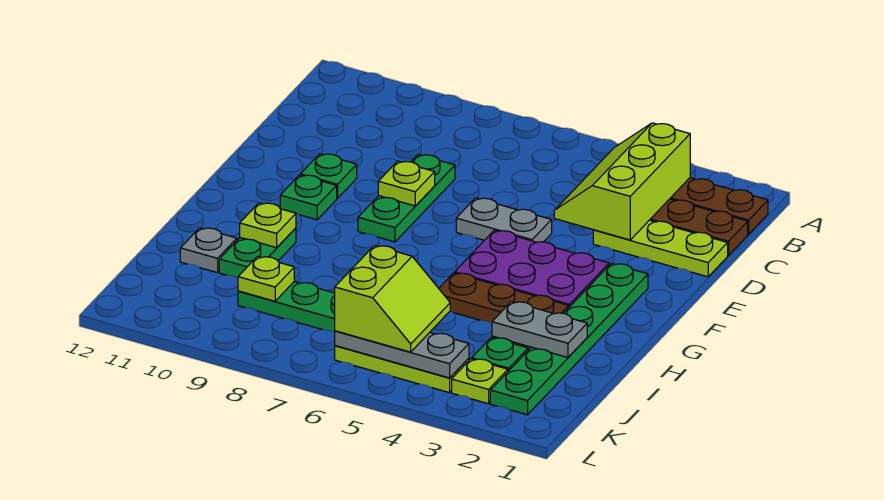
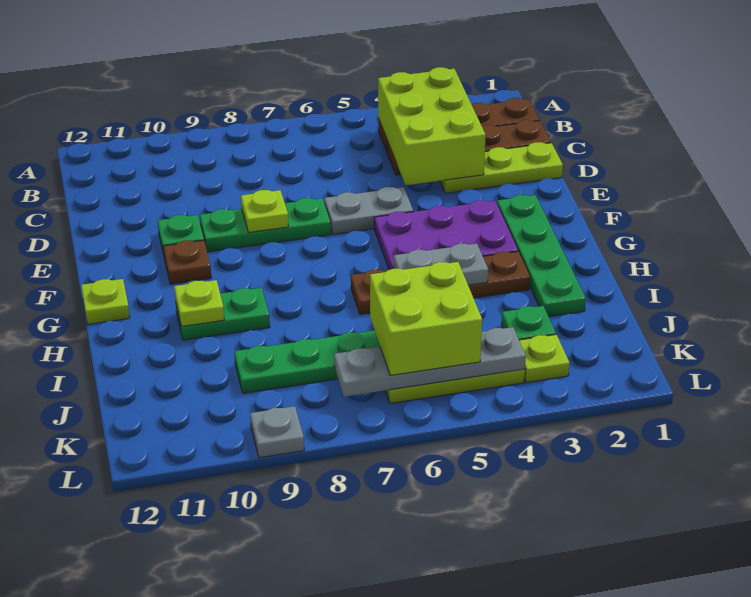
lime 2x3 slope [554,123,690,240] -> lime 2x3 brick [378,67,486,185]
green 1x3 plate [358,155,455,242] -> green 1x3 plate turned to [200,198,331,252]
green 1x6 plate [490,264,648,415] -> green 1x4 plate [497,195,586,317]
green 1x1 plate [280,175,337,220] -> brown 1x1 plate [163,240,211,284]
brown 1x3 plate [439,273,569,323] -> brown 1x4 plate [351,251,530,314]
green 1x2 plate [219,228,296,278] -> green 1x2 plate turned to [176,288,270,340]
grey 1x2 plate [492,302,587,357] -> grey 1x2 plate moved to [394,244,488,285]
grey 1x1 plate [180,228,237,273] -> grey 1x1 plate moved to [250,406,304,458]
lime 2x2 slope [335,246,450,352] -> lime 2x2 brick [370,262,482,375]
lime 1x1 plate [238,256,294,301] -> lime 1x1 plate moved to [81,279,130,324]
grey 1x3 plate [335,331,469,378] -> grey 1x4 plate [334,327,526,397]

